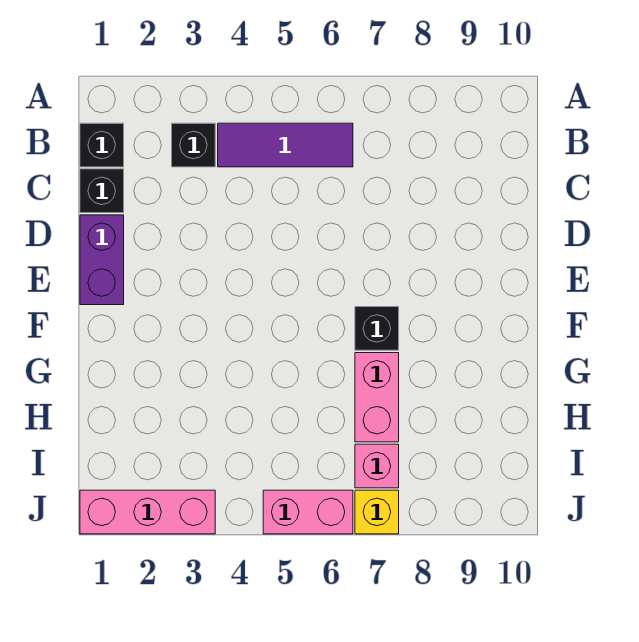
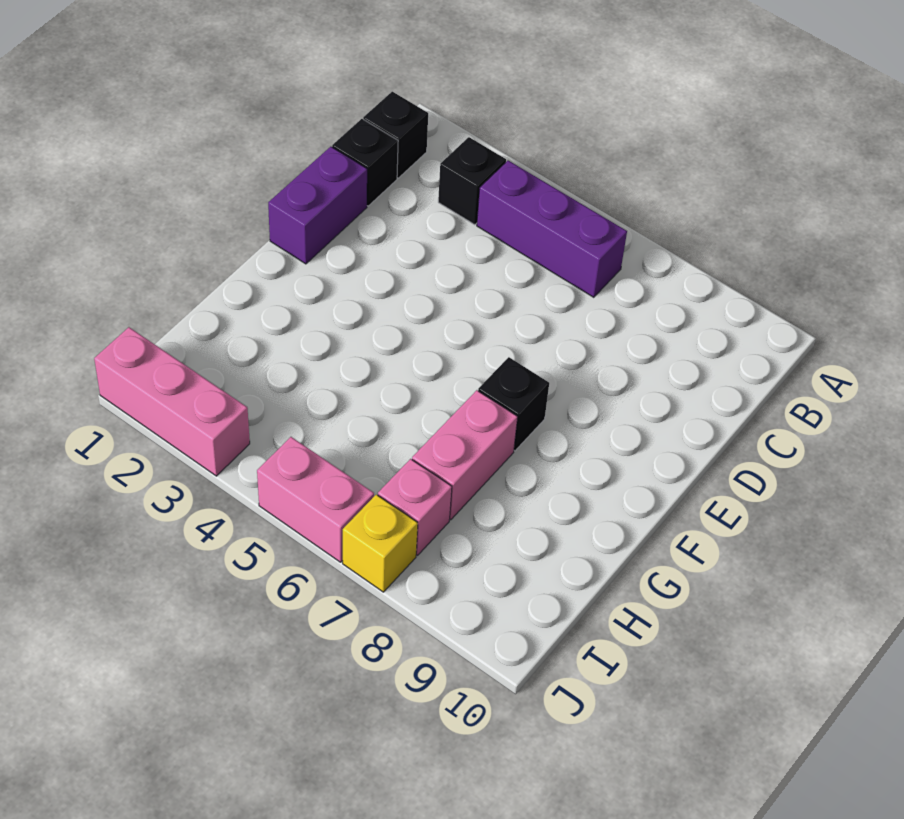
purple 1x3 tile [218,123,353,167] -> purple 1x3 brick [477,161,627,297]

